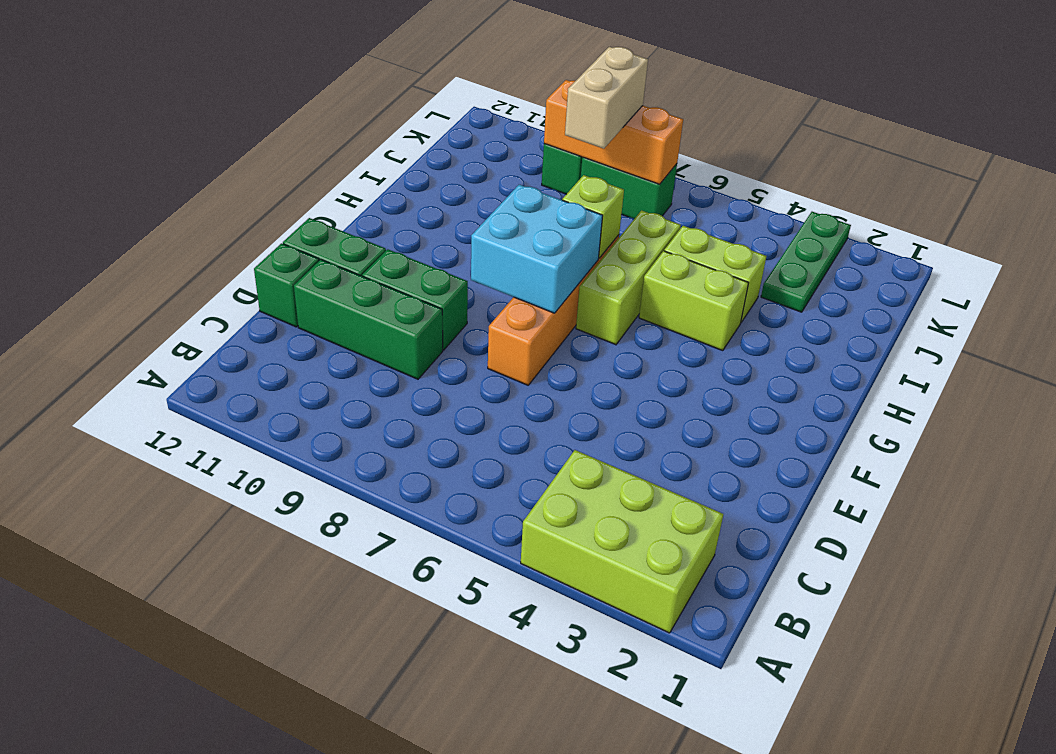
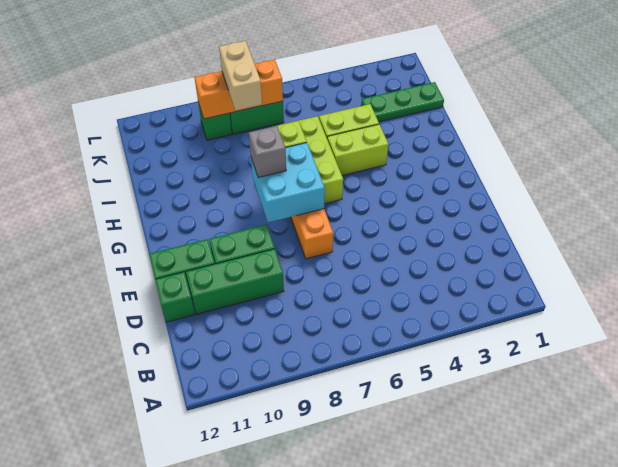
lime 2x3 brick [521,450,723,633] -> none
none -> grey 1x1 brick [249,126,286,178]
green 1x3 plate [761,212,851,312] -> green 1x3 plate turned to [361,82,444,122]

